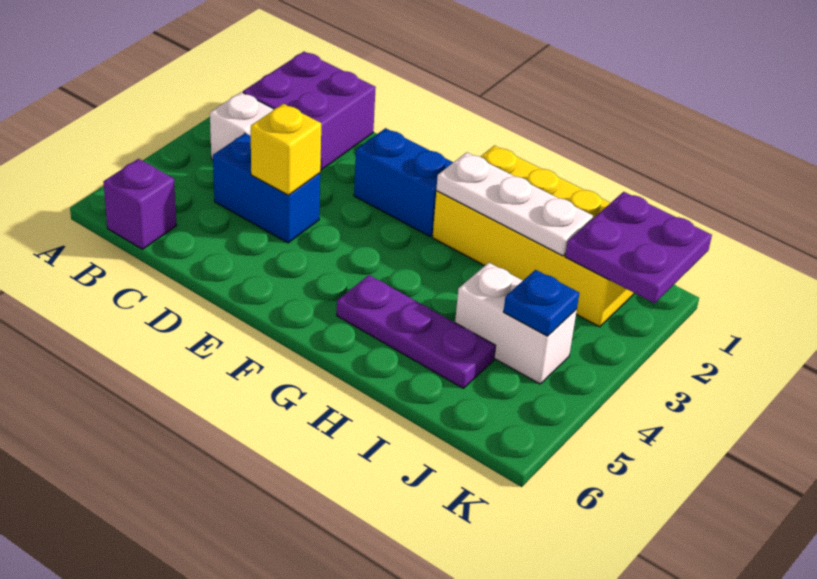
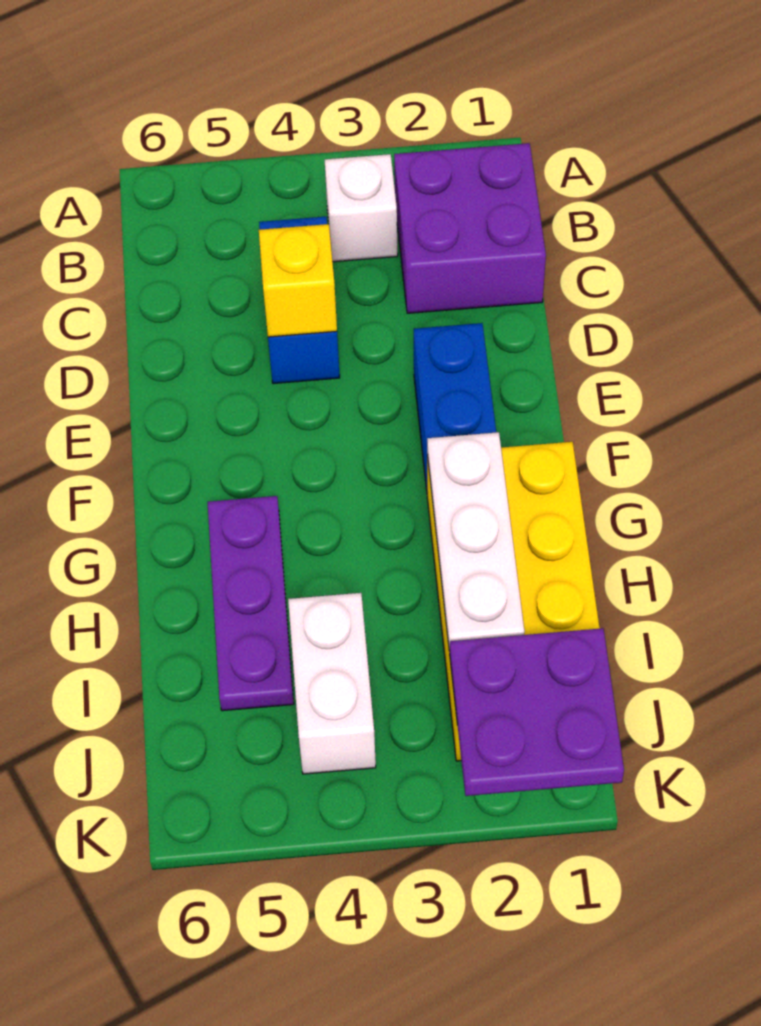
purple 1x1 brick [103,159,177,249] -> none
blue 1x1 plate [504,270,579,336] -> none

